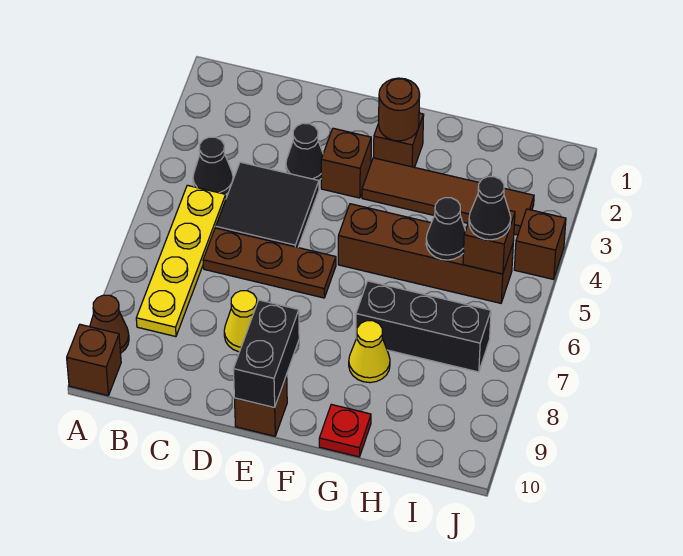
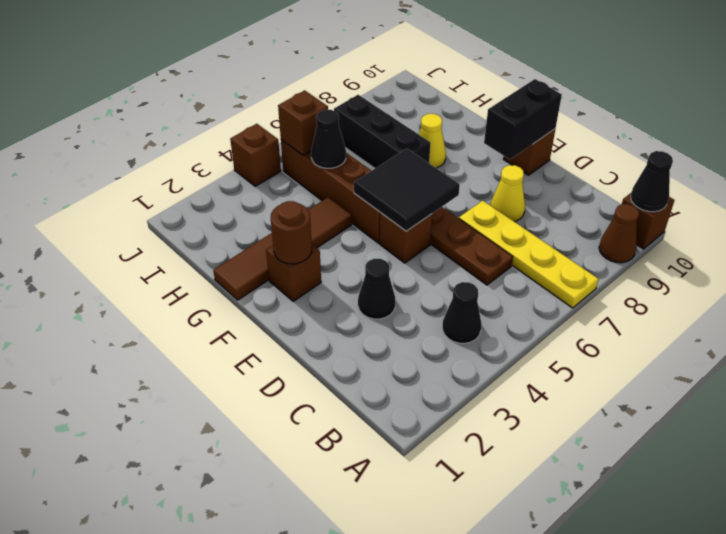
yellow 1x4 plate [136,185,226,337] -> yellow 1x4 plate turned to [459,201,598,308]
black 2x2 tile [216,162,319,247] -> black 2x2 tile moved to [354,149,460,231]
brown 1x1 brick [321,128,371,198] -> brown 1x1 brick moved to [380,213,432,263]
brown 1x4 tile [362,158,534,235] -> brown 1x4 tile turned to [213,197,352,300]
red 1x1 plate [319,404,371,457] -> none
black 1x1 cone [469,177,511,240] -> black 1x1 cone moved to [631,151,673,212]

